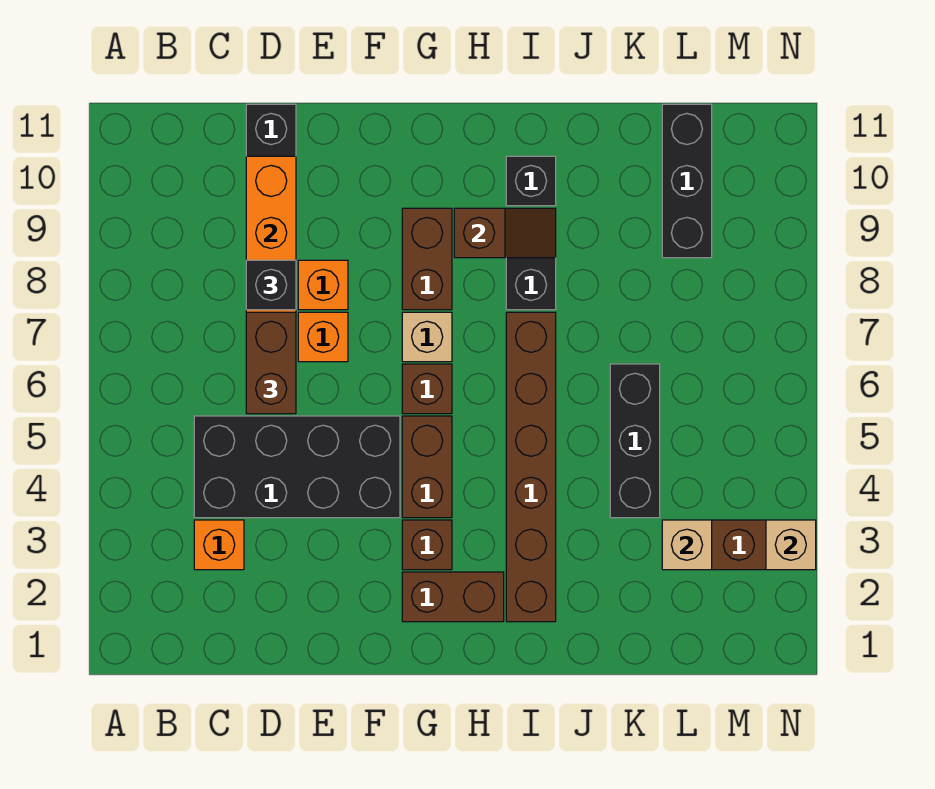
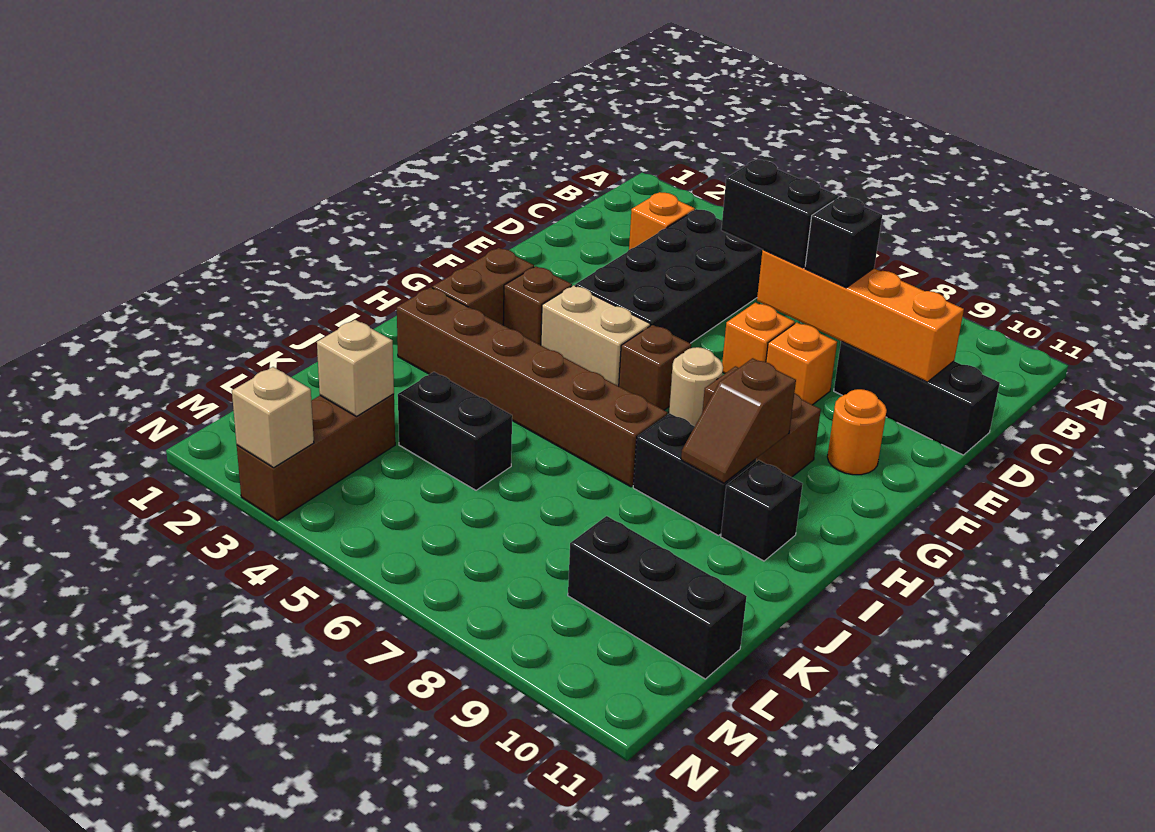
brown 1x2 brick [246,312,296,414] -> black 1x2 brick [721,160,838,268]
none -> orange 1x1 round brick [827,389,887,475]
brown 1x2 brick [402,416,452,518] -> tan 1x2 brick [541,285,650,386]
tan 1x1 brick [402,312,452,362] -> tan 1x1 round brick [669,347,723,426]
black 1x3 brick [610,364,660,518] -> black 1x2 brick [398,372,512,490]

